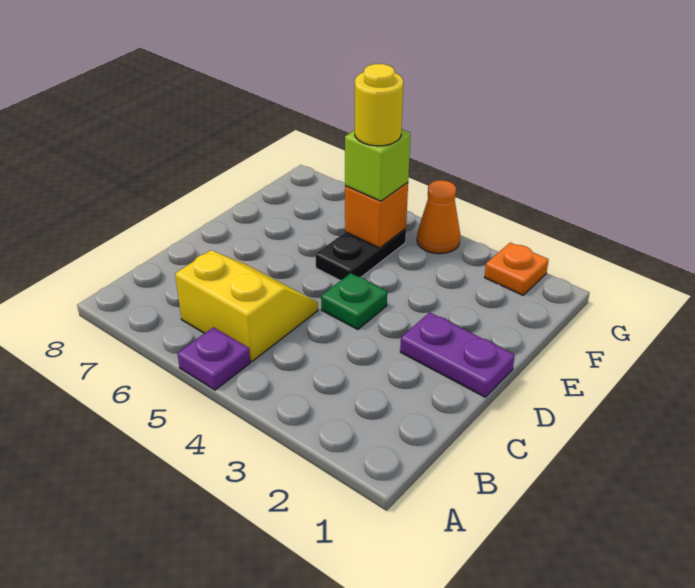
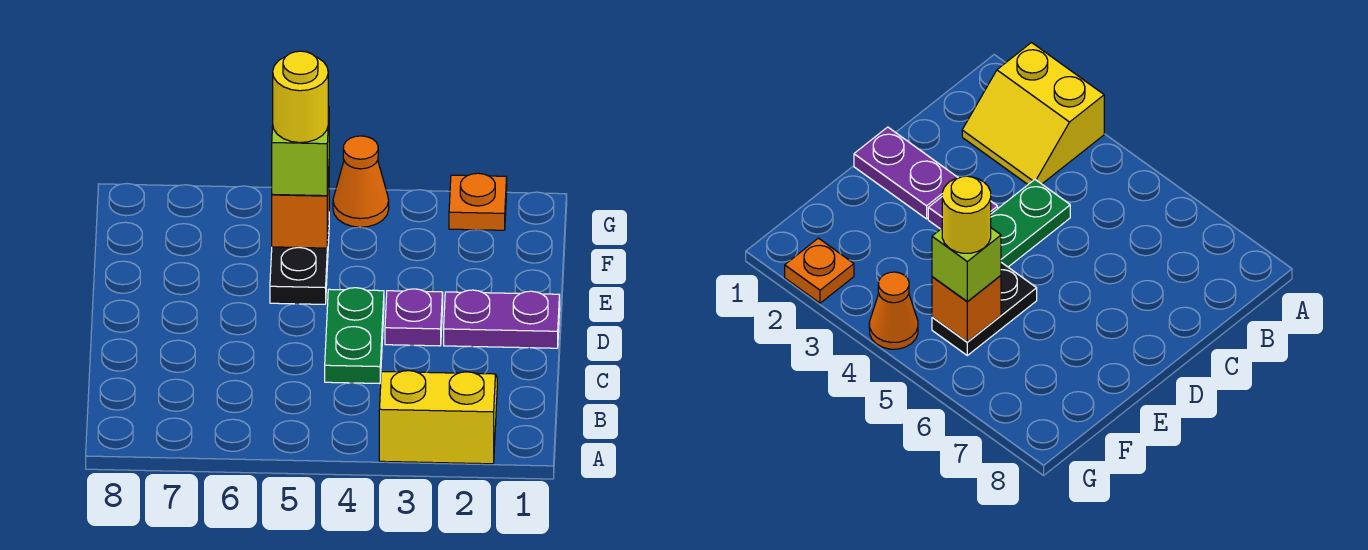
purple 1x1 plate [177,327,250,390] -> purple 1x1 plate moved to [385,289,443,346]
yellow 2x2 slope [175,250,318,361] -> yellow 2x2 slope moved to [379,371,497,464]
green 1x1 plate [321,273,387,330] -> green 1x2 plate [325,288,384,384]

